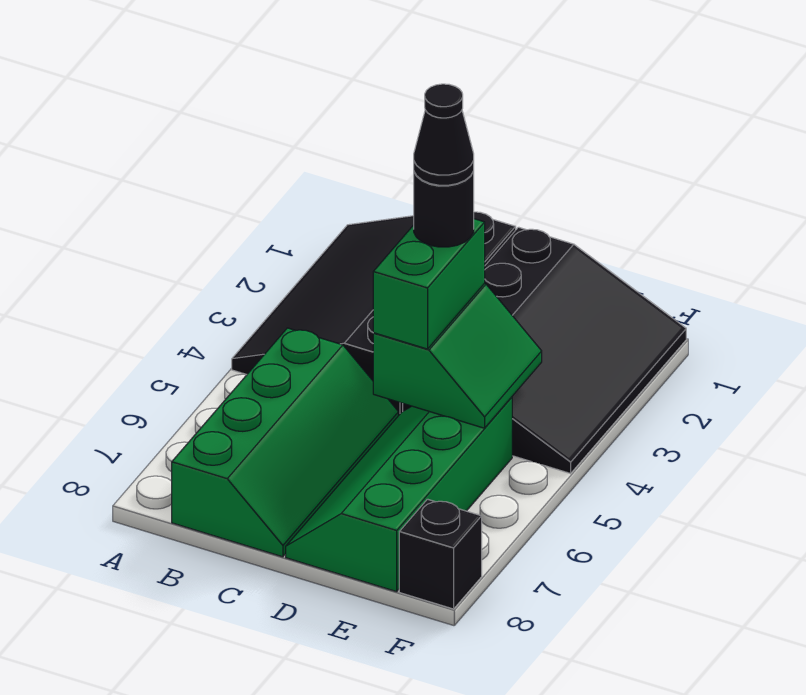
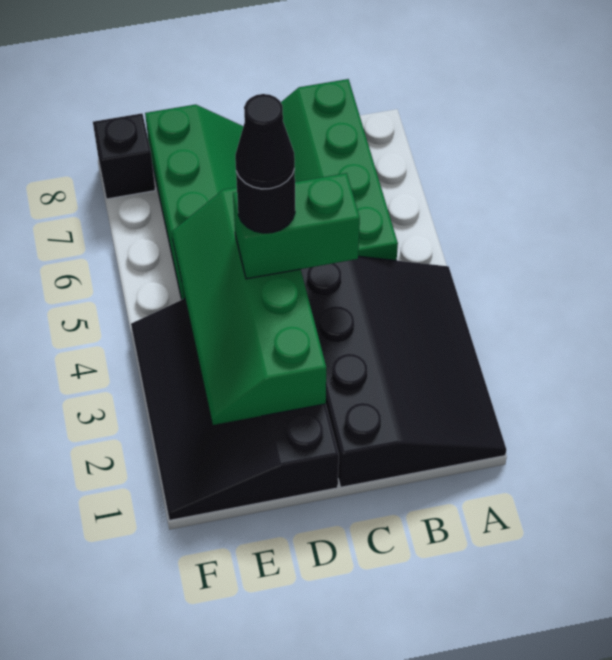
green 2x2 slope [373,284,542,428] -> green 2x4 slope [172,187,326,425]
green 1x2 brick [373,219,485,349] -> green 1x2 brick turned to [233,173,360,279]

